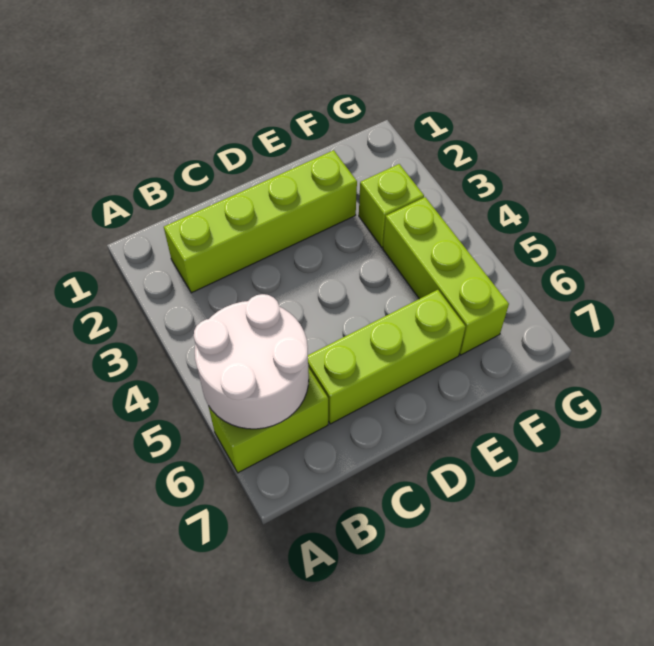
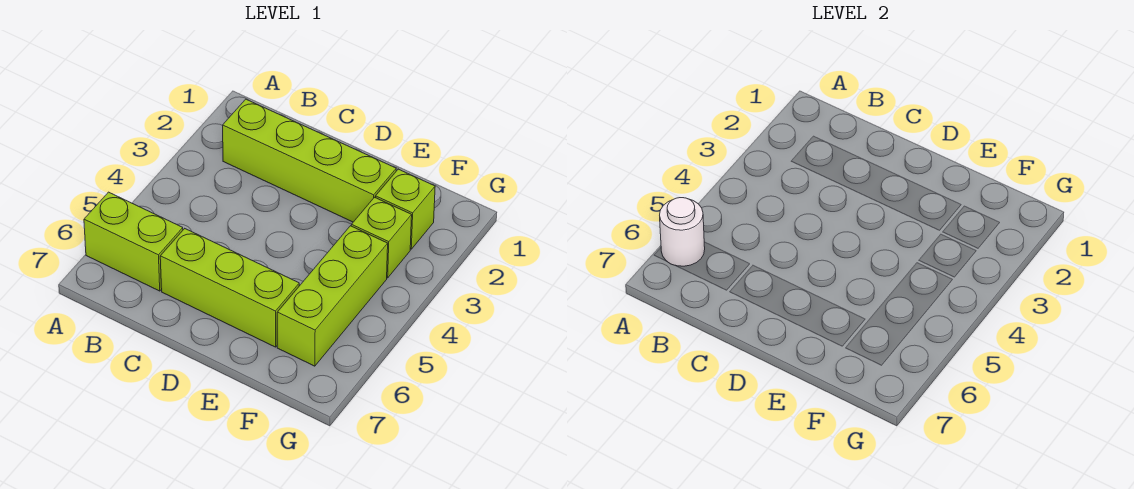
white 2x2 round brick [194,294,309,429] -> white 1x1 round brick [660,198,705,266]
none -> lime 1x1 brick [376,169,435,249]

